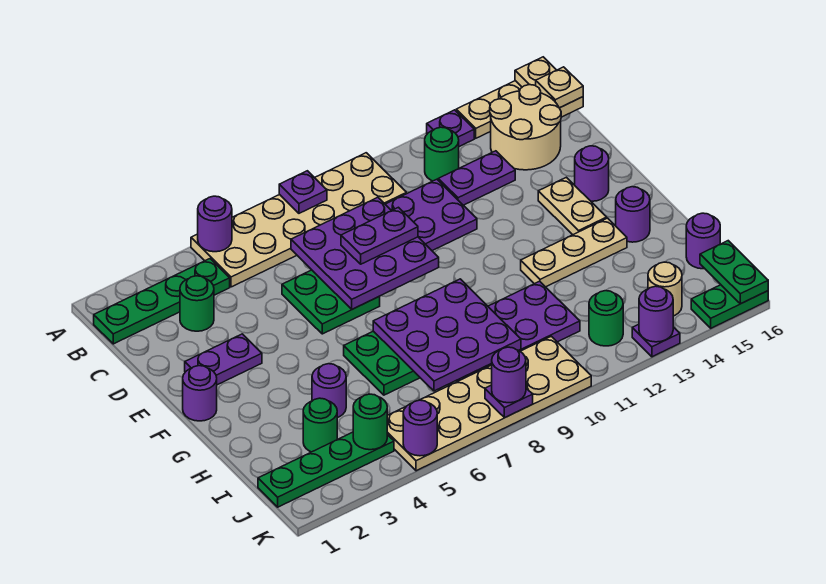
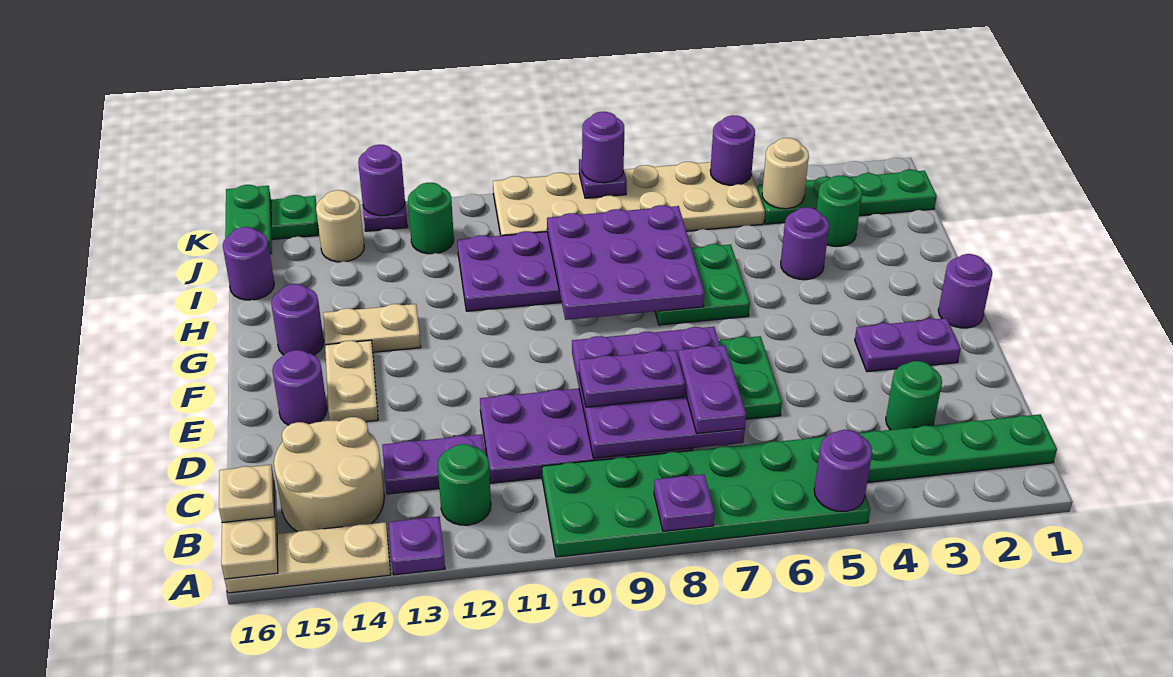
tan 2x6 plate [191,153,406,287] -> green 2x6 plate [542,436,870,557]
none -> purple 1x2 plate [678,345,746,433]
tan 1x3 plate [521,218,627,287] -> tan 1x2 plate [324,304,421,352]
green 1x1 round brick [353,394,387,450] -> tan 1x1 round brick [762,138,809,209]

